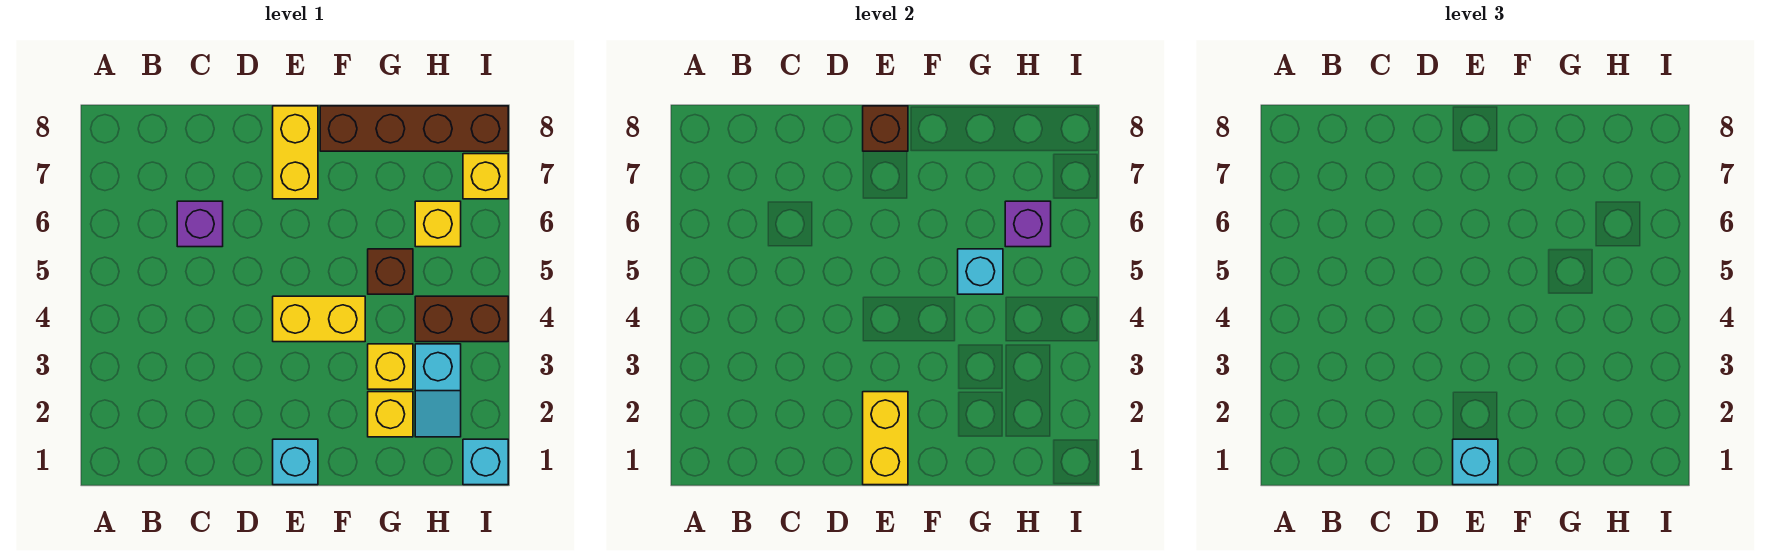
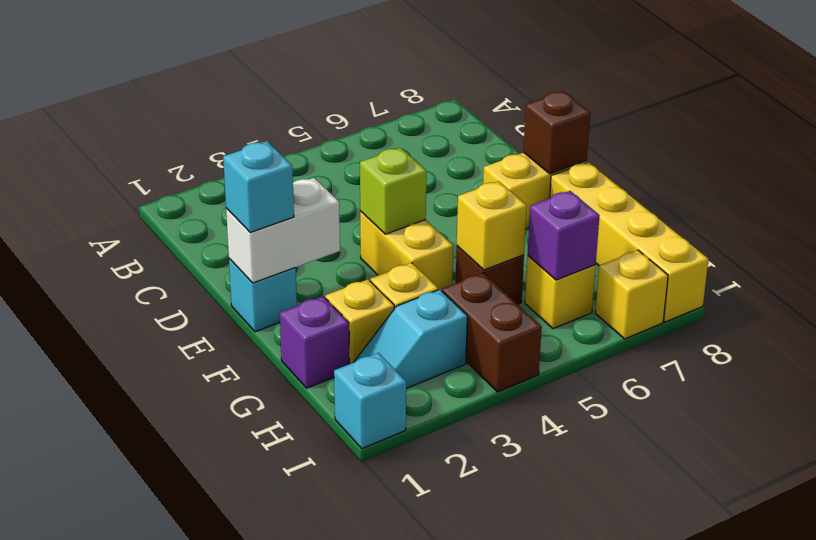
purple 1x1 brick [177,201,223,247] -> purple 1x1 brick moved to [280,296,350,388]
yellow 1x2 brick [863,392,908,485] -> white 1x2 brick [226,178,340,283]
none -> lime 1x1 brick [360,148,426,234]
brown 1x4 brick [320,106,508,151] -> yellow 1x4 brick [550,162,708,322]
cyan 1x1 brick [958,249,1003,294] -> yellow 1x1 brick [457,181,527,270]

